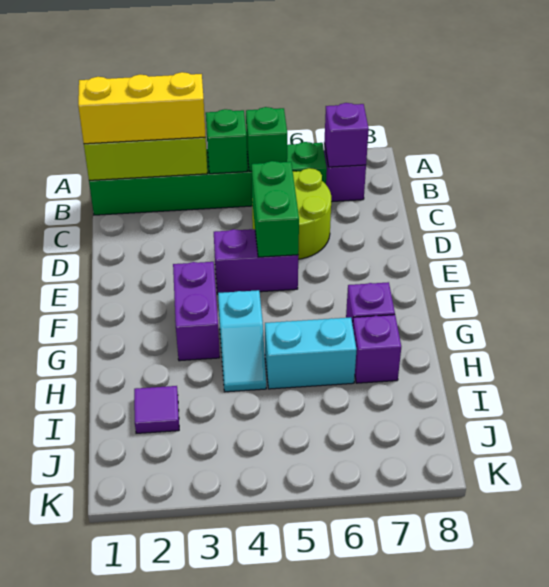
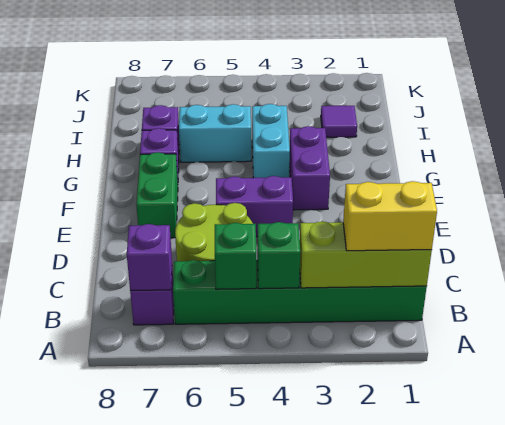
yellow 1x3 brick [78,72,206,144] -> yellow 1x2 brick [343,181,437,251]
green 1x2 brick [251,161,299,257] -> green 1x2 brick moved to [136,152,178,238]
cyan 1x2 slope [218,290,266,392] -> cyan 1x2 brick [252,104,290,178]

